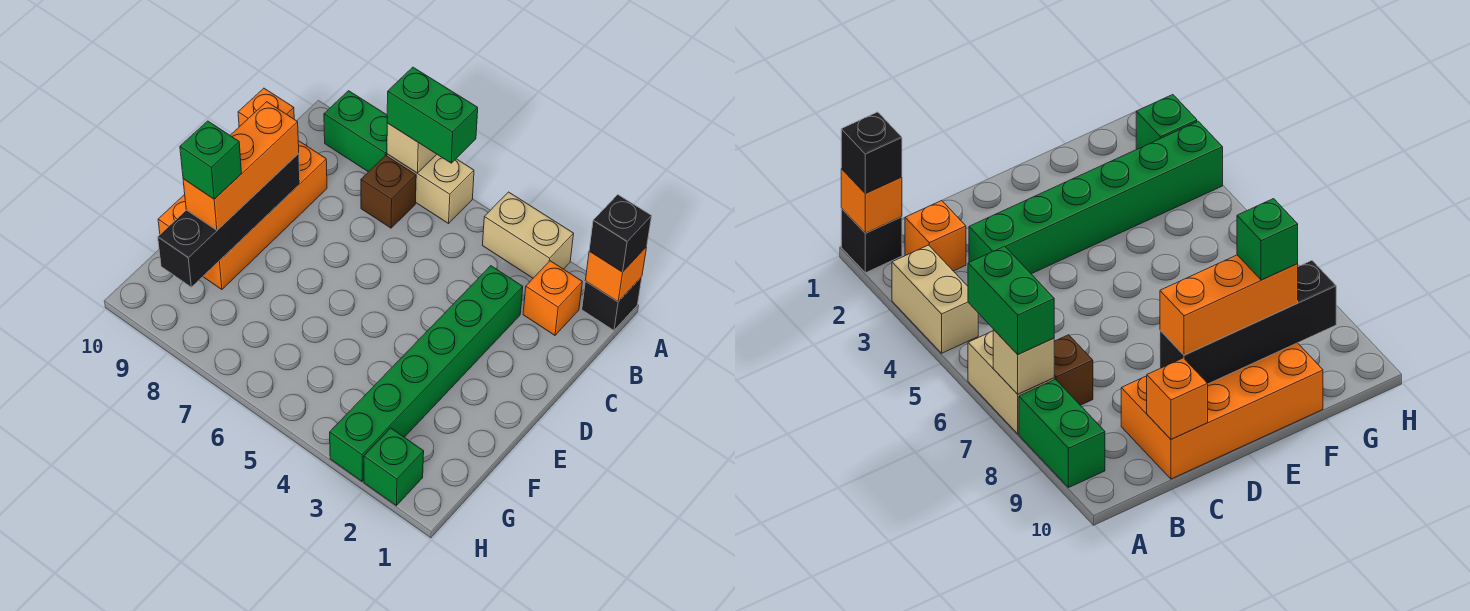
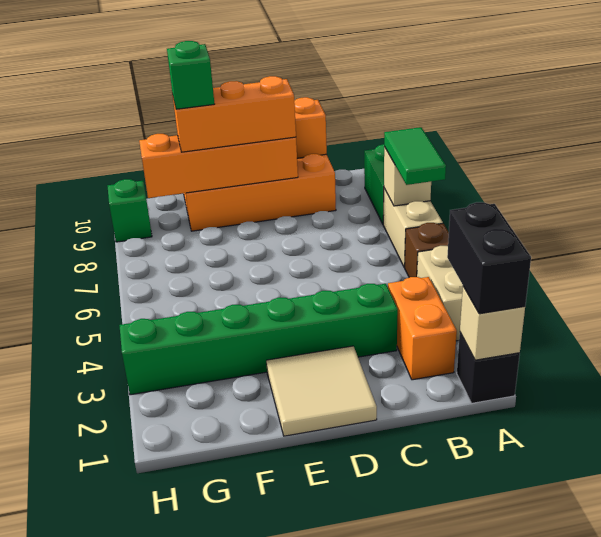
orange 1x1 brick [585,247,647,302] -> tan 1x1 brick [460,287,525,360]
black 1x1 brick [589,195,652,272] -> black 1x2 brick [447,202,531,314]
green 1x2 brick [387,67,478,163] -> green 1x2 tile [384,127,446,185]
orange 1x1 brick [523,261,582,335] -> orange 1x2 brick [388,277,457,380]
brown 1x1 brick [361,155,416,228] -> brown 1x1 brick moved to [405,223,449,277]
none -> tan 2x2 tile [266,346,377,436]
black 1x4 brick [158,153,300,287] -> orange 1x4 brick [139,134,298,198]
green 1x1 brick [364,428,424,506] -> green 1x1 brick moved to [108,179,152,242]

